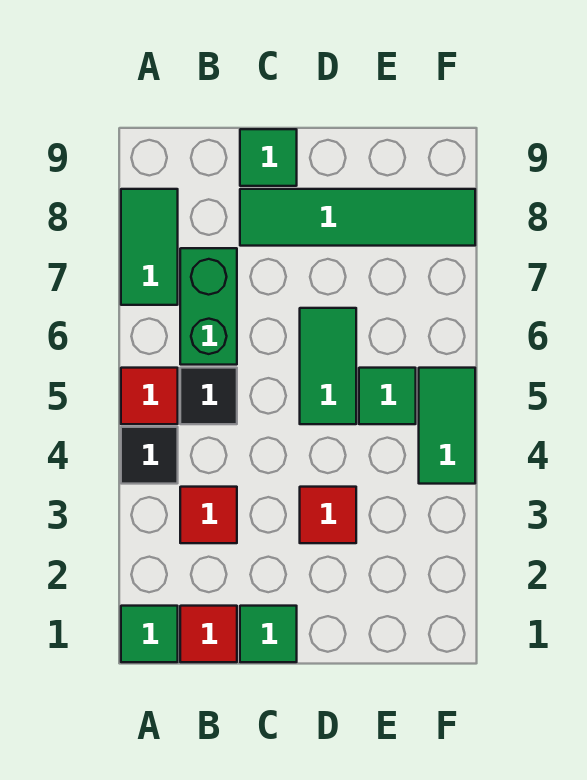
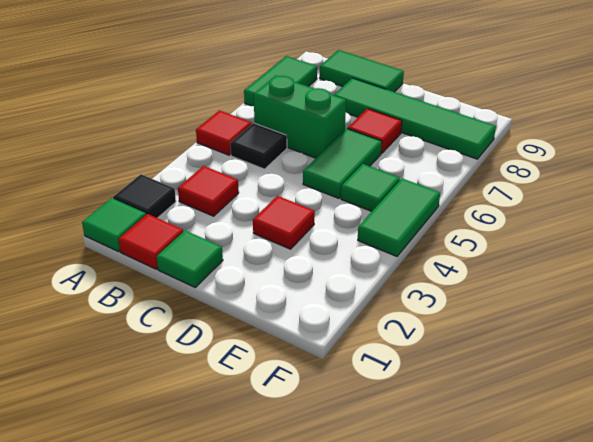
black 1x1 tile [121,427,178,484] -> black 1x1 tile moved to [113,174,176,218]
green 1x2 brick [180,248,237,365] -> green 1x2 brick turned to [254,76,346,158]
green 1x1 tile [240,129,297,186] -> green 1x2 tile [320,50,404,92]
none -> red 1x1 tile [348,109,402,153]

